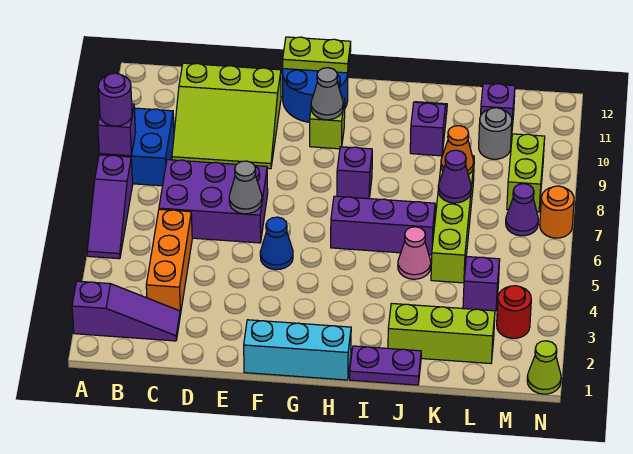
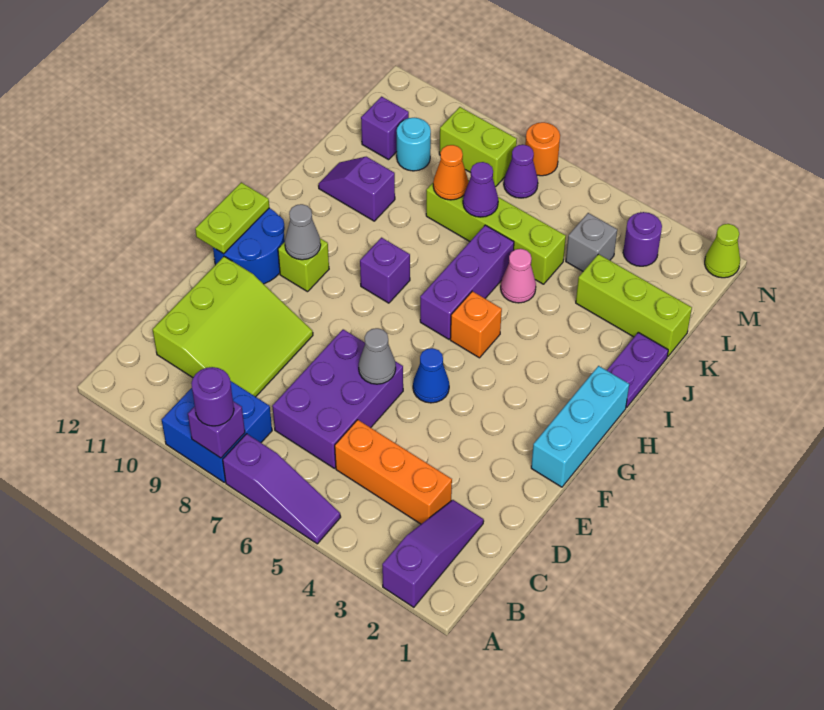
none -> orange 1x1 brick [450,291,502,358]
lime 1x3 brick [388,303,495,364] -> lime 1x3 brick turned to [576,254,692,357]
purple 1x1 brick [463,256,500,311] -> grey 1x1 brick [566,213,617,271]
grey 1x1 round brick [479,108,512,159] -> cyan 1x1 round brick [397,118,431,171]
red 1x1 round brick [497,286,531,338] -> purple 1x1 round brick [623,212,662,266]

